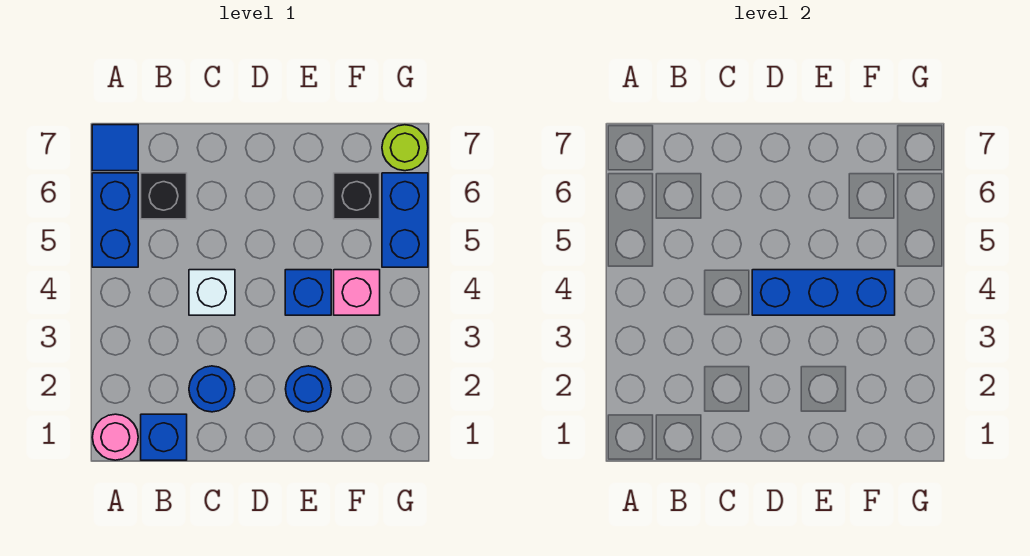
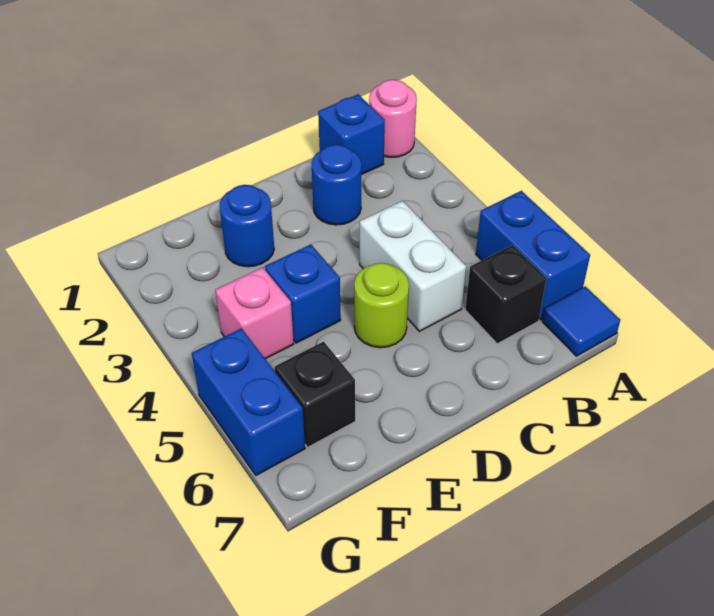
white 1x1 brick [189,270,235,315] -> white 1x2 brick [360,201,466,331]
blue 1x3 brick [752,270,895,315] -> none
lime 1x1 round brick [382,125,428,171] -> lime 1x1 round brick moved to [354,263,409,348]

